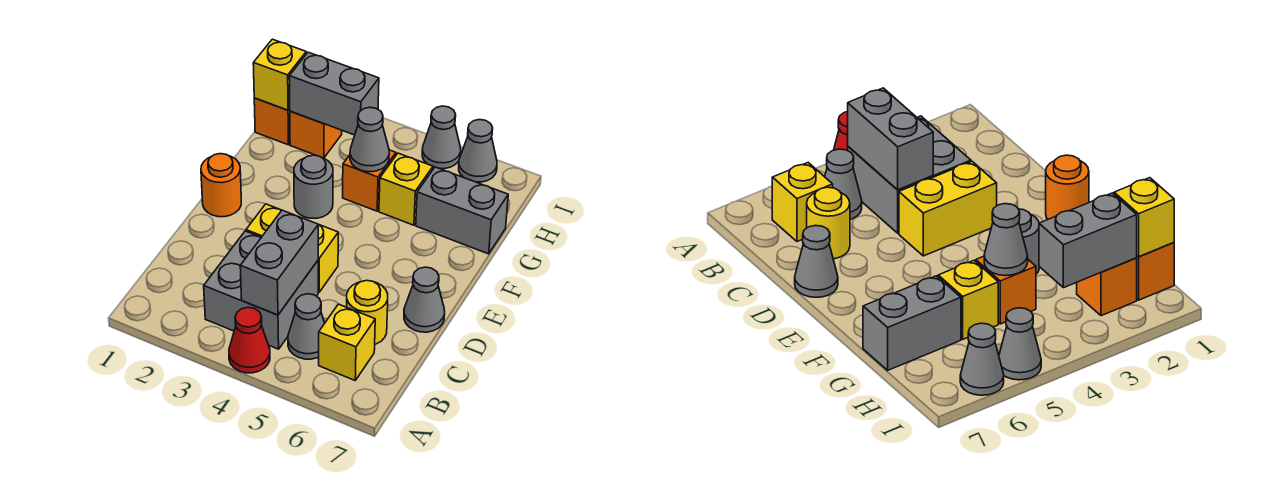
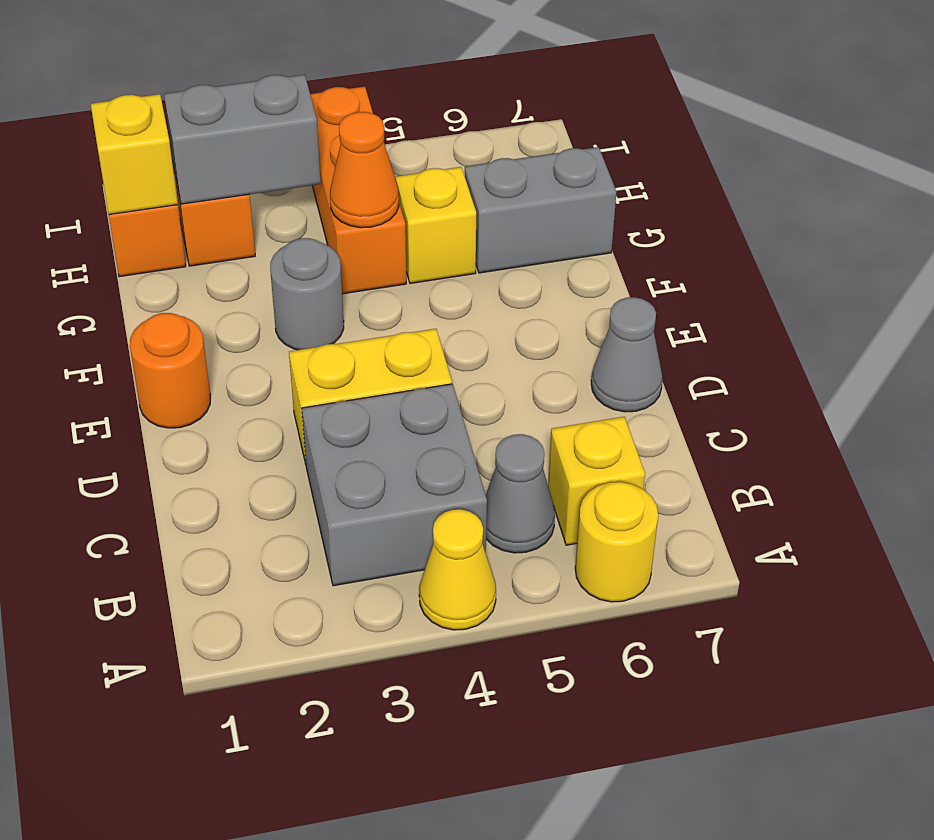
red 1x1 cone [229,307,270,373] -> yellow 1x1 cone [419,509,496,630]
grey 1x2 brick [240,210,318,315] -> none
yellow 1x1 round brick [347,280,388,344] -> yellow 1x1 round brick moved to [575,482,658,602]
orange 1x1 brick [343,150,396,211] -> orange 1x3 brick [310,87,406,294]
grey 1x1 cone [350,107,389,172] -> orange 1x1 cone [330,112,399,228]
grey 1x1 cone [422,106,461,169] -> none
grey 1x1 cone [459,120,497,182] -> none

